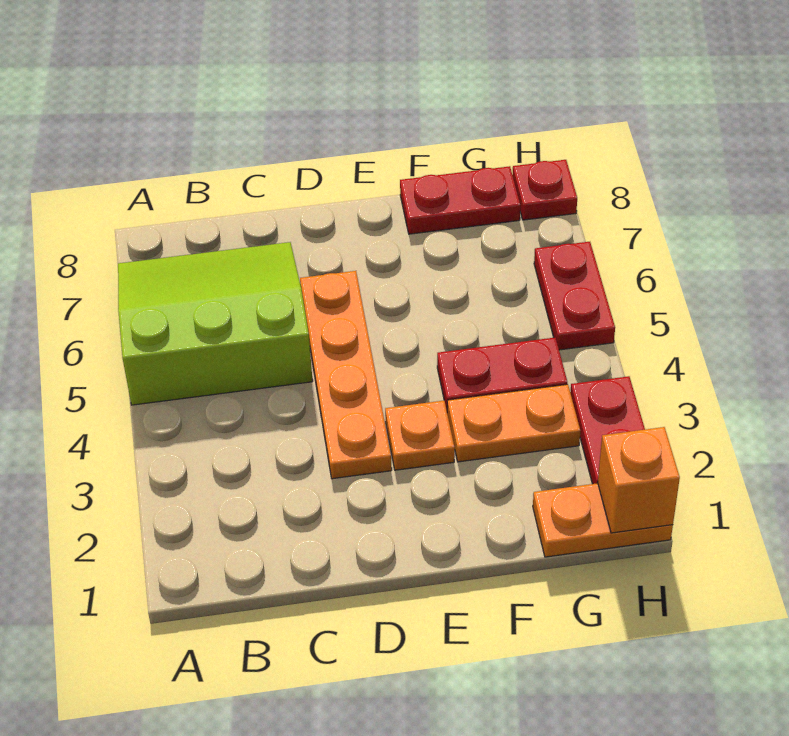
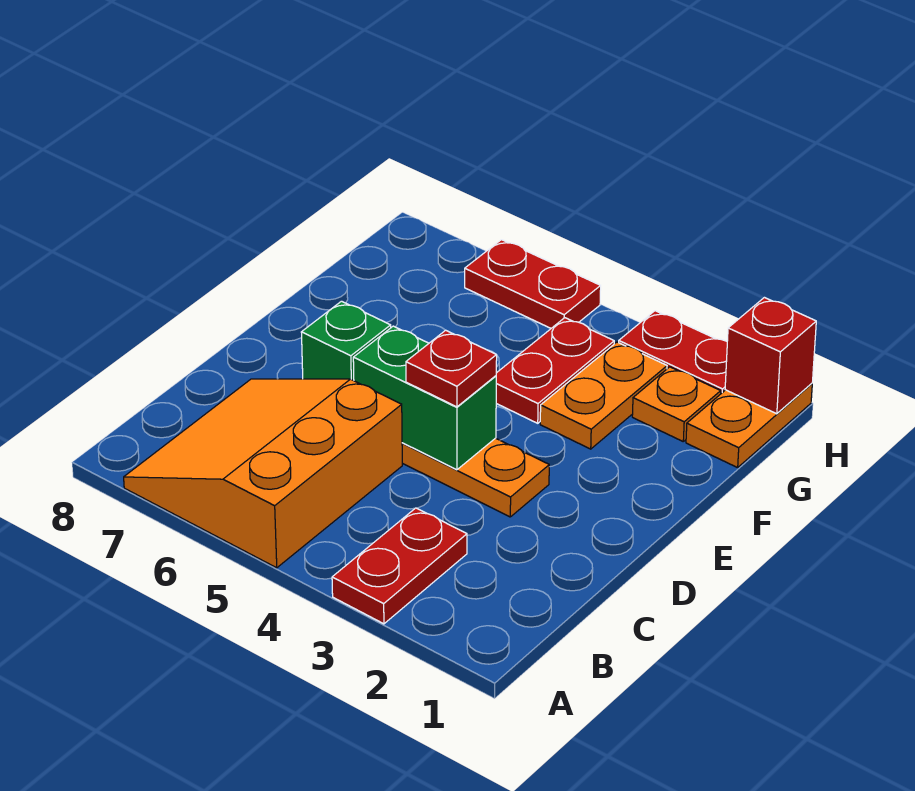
lime 3x3 slope [118,242,313,405] -> orange 3x3 slope [124,379,402,568]
none -> green 1x2 brick [353,326,496,470]
none -> green 1x1 brick [301,301,391,381]
orange 1x1 plate [385,401,455,470] -> orange 1x1 plate moved to [632,367,721,441]
red 1x2 plate [400,166,520,234] -> red 1x2 plate moved to [332,508,467,624]
orange 1x1 brick [598,427,680,533] -> red 1x1 brick [725,298,816,414]
red 1x1 plate [513,160,577,220] -> red 1x1 plate moved to [406,330,497,407]

